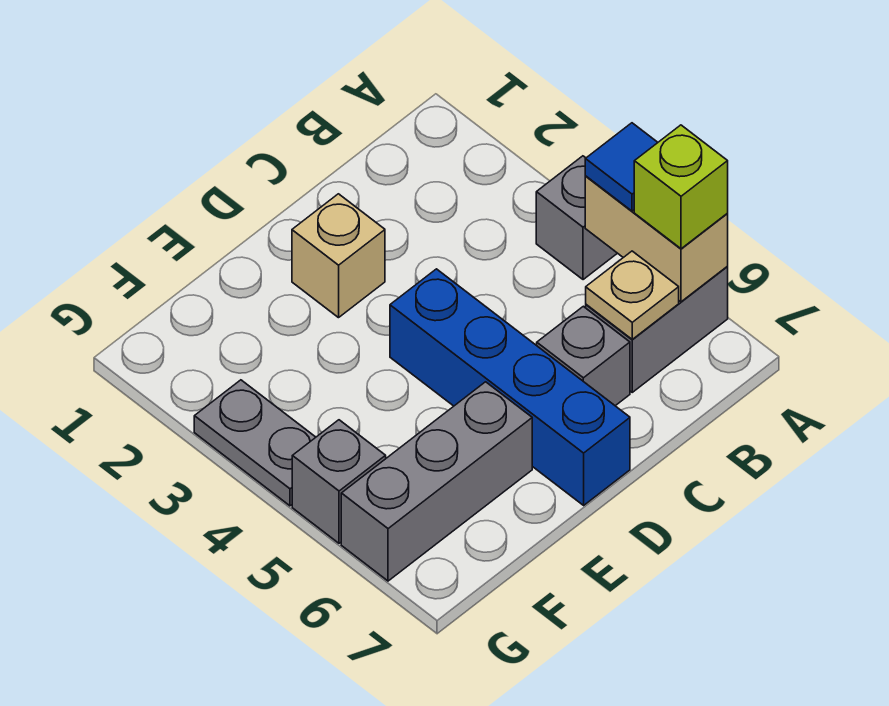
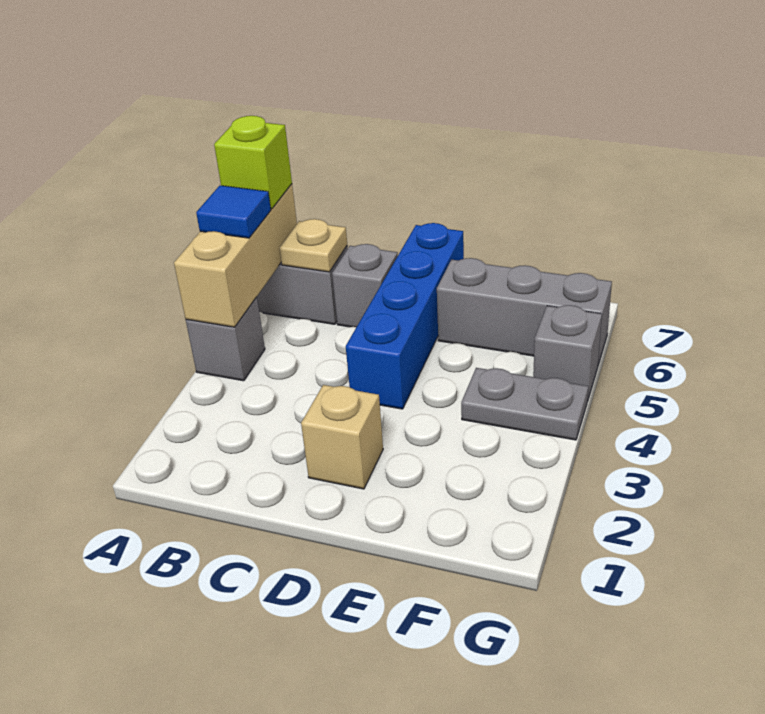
tan 1x2 brick [585,176,728,302] -> tan 1x3 brick [174,184,297,327]
grey 1x2 plate [194,380,316,506] -> grey 1x2 plate turned to [461,368,588,440]

